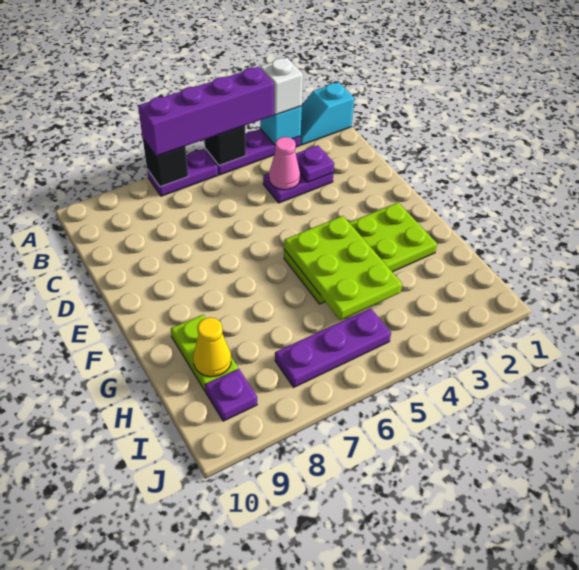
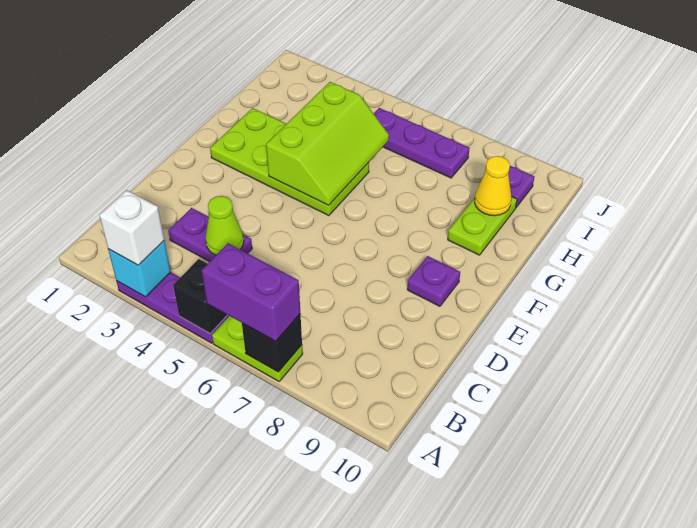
cyan 1x2 slope [300,82,354,145] -> none
purple 1x4 brick [138,67,274,156] -> purple 1x2 brick [202,243,300,341]
purple 1x2 plate [147,149,218,196] -> lime 1x2 plate [212,316,303,381]
purple 1x1 plate [296,145,334,183] -> purple 1x1 plate moved to [407,256,460,306]
pink 1x1 cone [269,137,300,190] -> lime 1x1 cone [205,196,244,255]
lime 2x3 plate [284,216,402,320] -> lime 2x3 slope [266,82,389,205]

